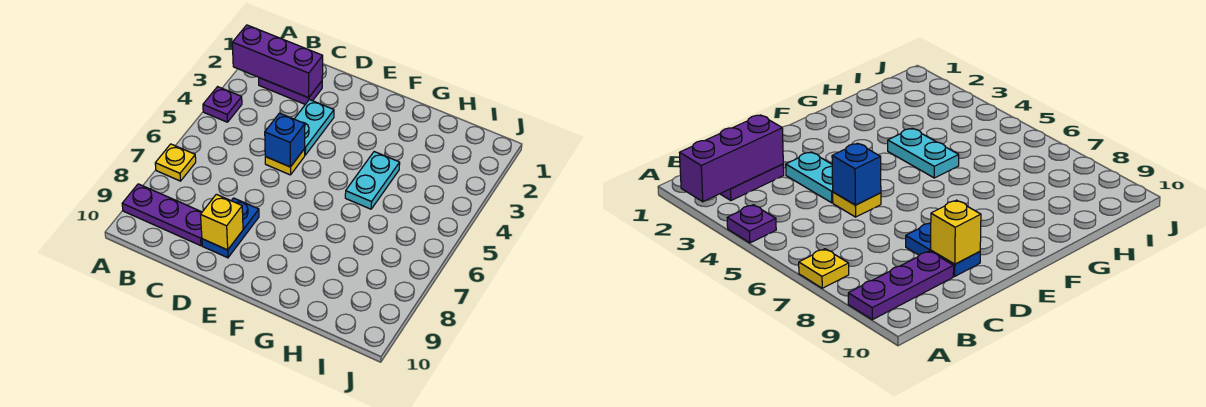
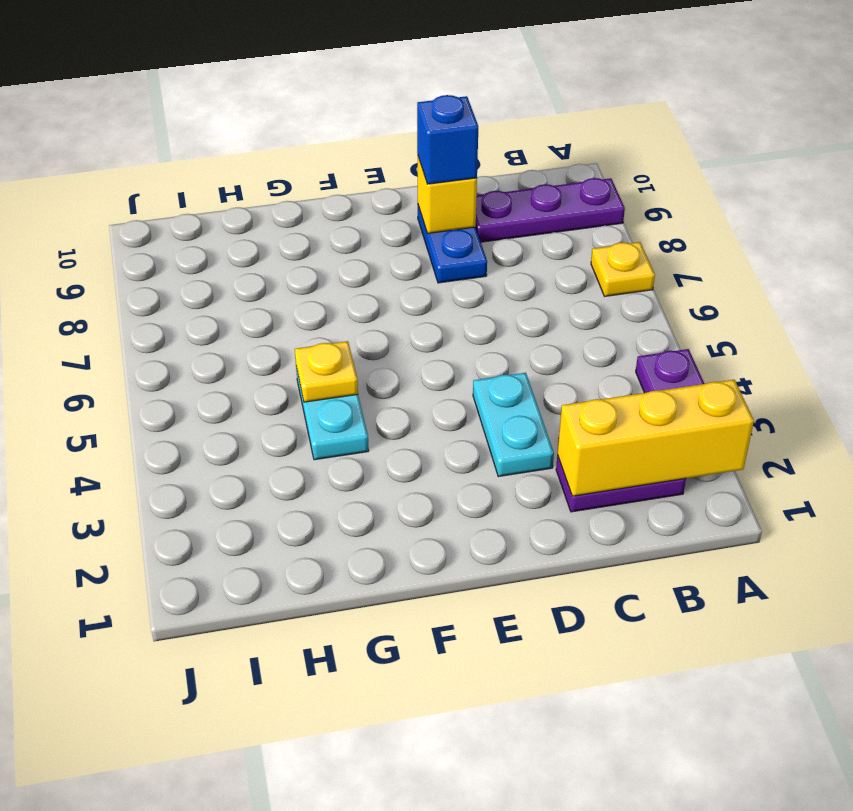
purple 1x3 brick [232,25,323,98] -> yellow 1x3 brick [558,380,754,496]
yellow 1x1 plate [265,149,305,175] -> yellow 1x1 plate moved to [295,341,358,402]
blue 1x1 brick [265,113,305,167] -> blue 1x1 brick moved to [417,95,478,184]

